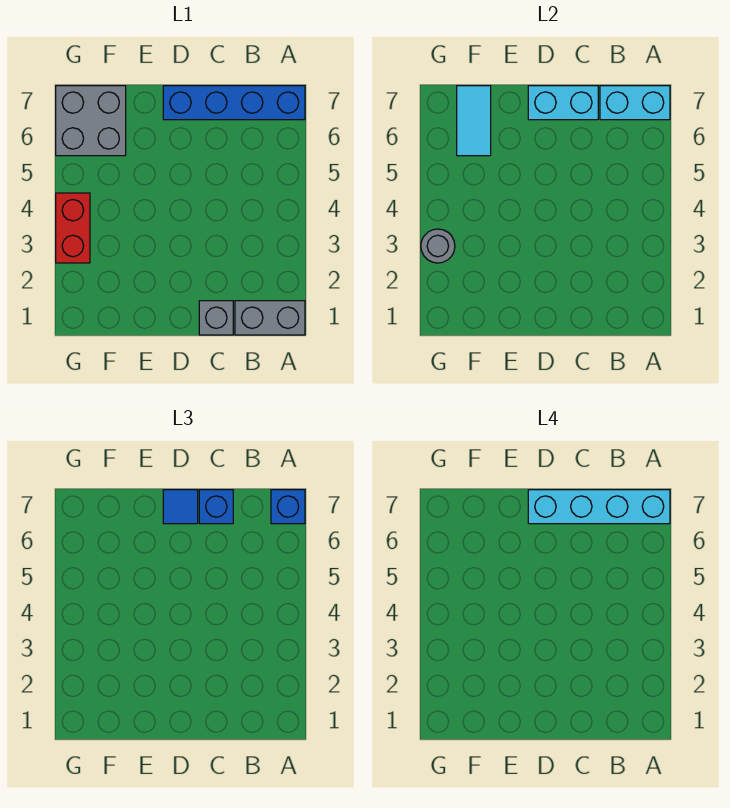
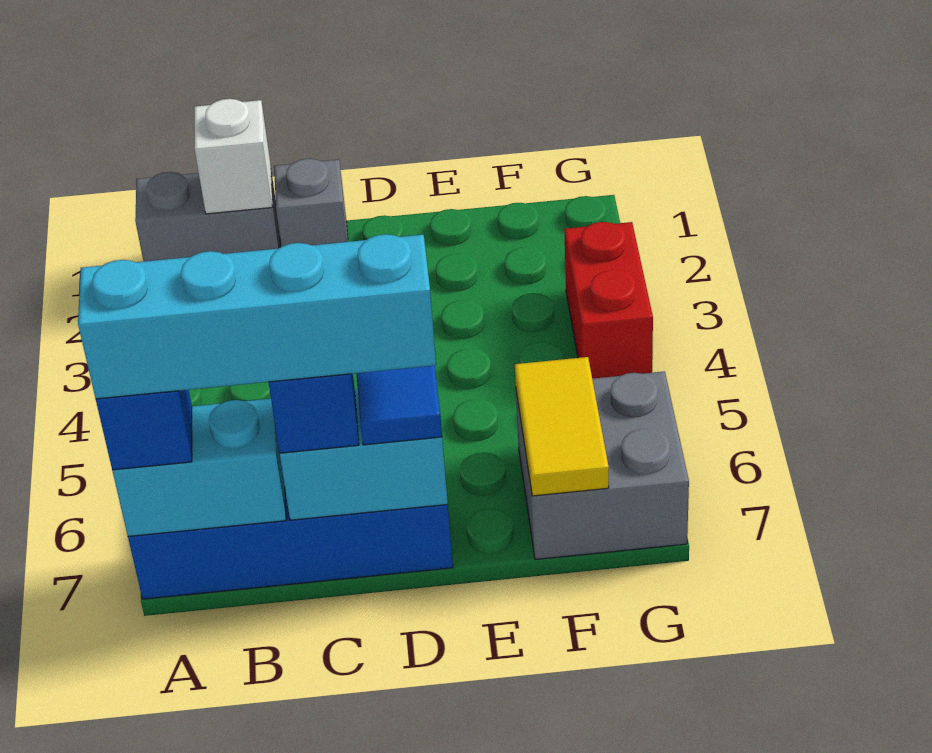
none -> white 1x1 brick [194,99,273,214]
cyan 1x2 tile [457,86,491,156] -> yellow 1x2 tile [515,357,609,496]
grey 1x1 round brick [421,229,455,263] -> none

